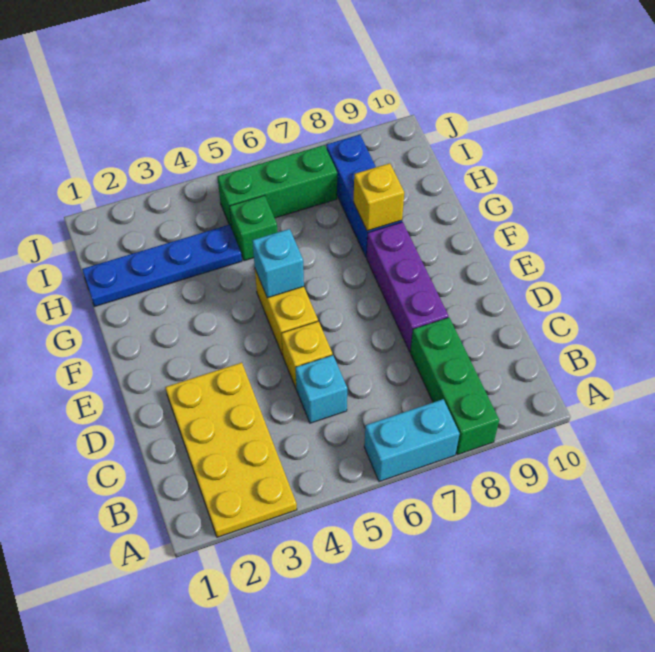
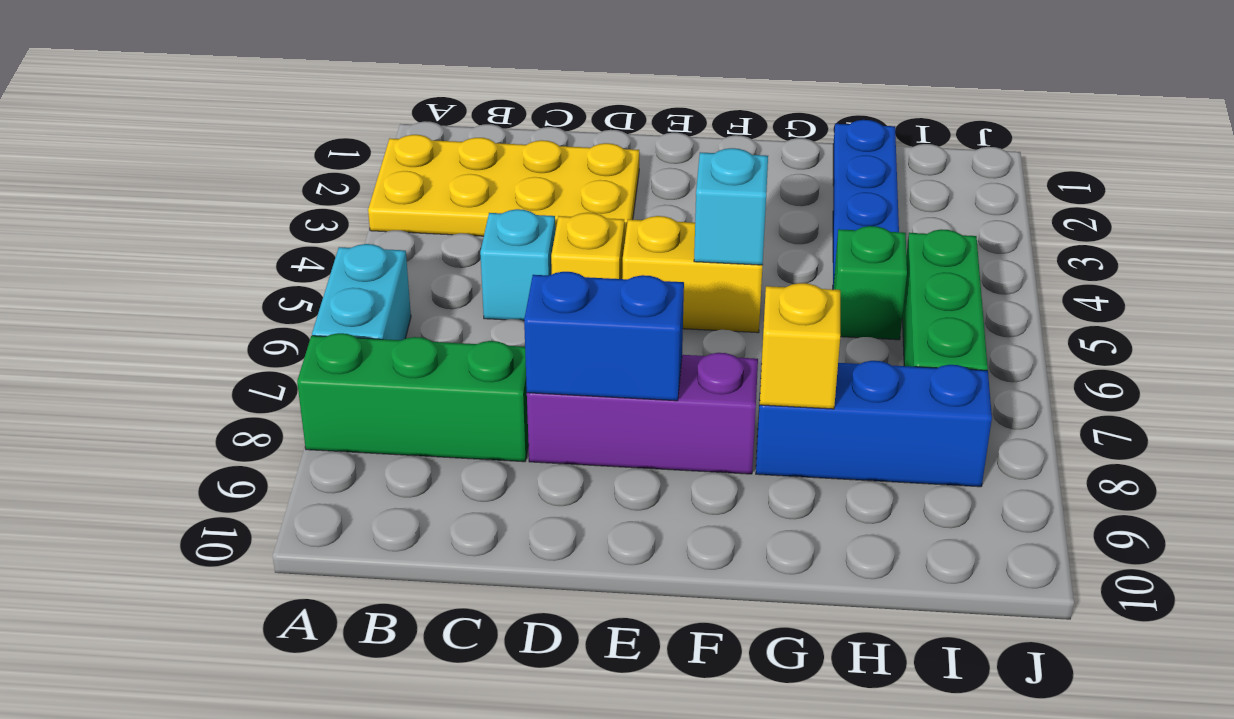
none -> blue 1x2 brick [524,272,684,401]

